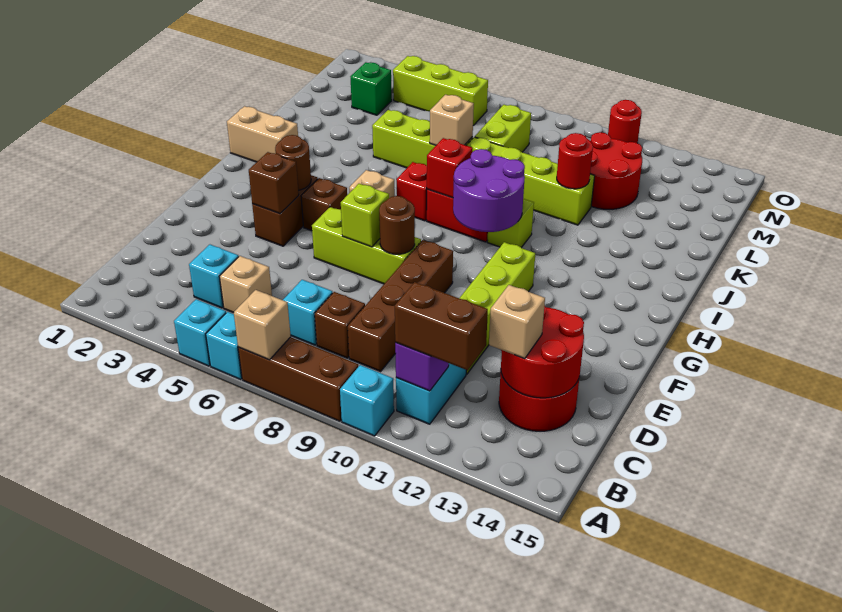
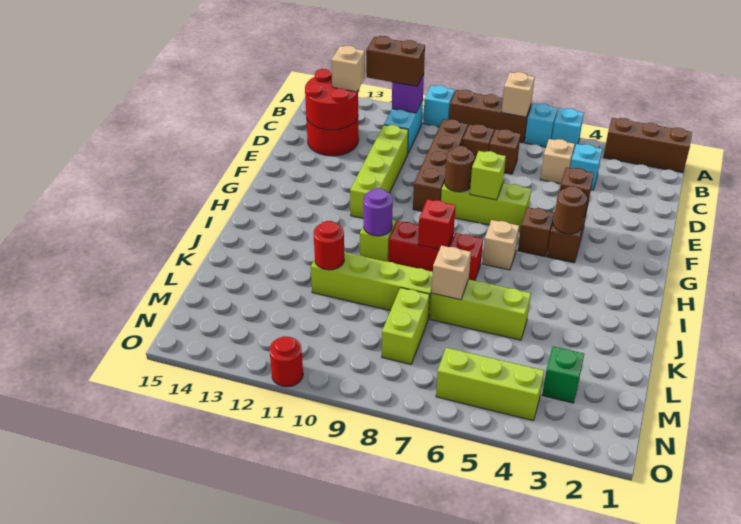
none -> brown 1x3 brick [603,118,692,173]
cyan 1x1 brick [283,280,333,345] -> brown 1x1 brick [489,129,521,174]
purple 2x2 round brick [453,149,525,232] -> purple 1x1 round brick [363,188,393,236]
tan 1x2 brick [227,106,298,162] -> none
red 2x2 round brick [590,132,642,209] -> none

